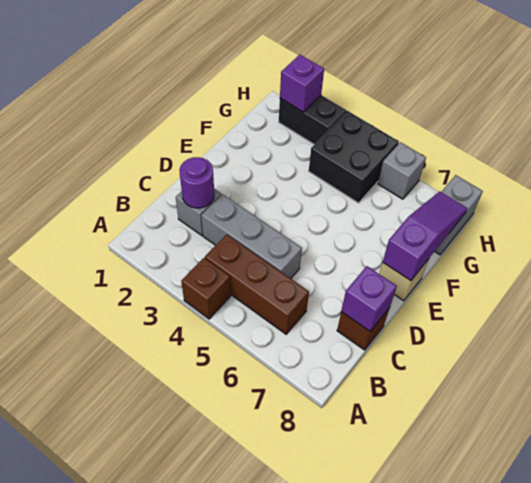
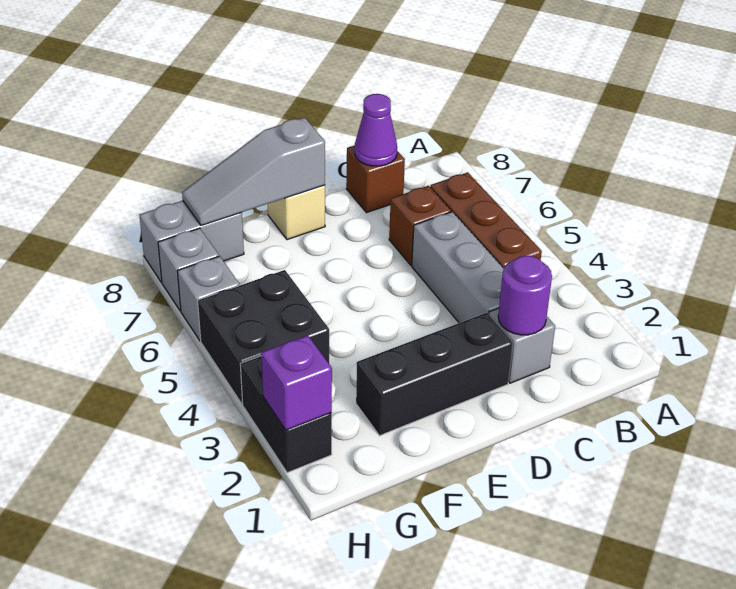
brown 1x1 brick [181,258,231,319] -> brown 1x1 brick moved to [389,186,451,265]
purple 1x1 brick [341,266,397,331] -> purple 1x1 cone [355,94,397,166]
none -> black 1x3 brick [356,313,513,436]
purple 1x3 slope [383,191,467,281] -> grey 1x3 slope [182,118,325,225]
none -> grey 1x1 brick [158,228,219,311]

